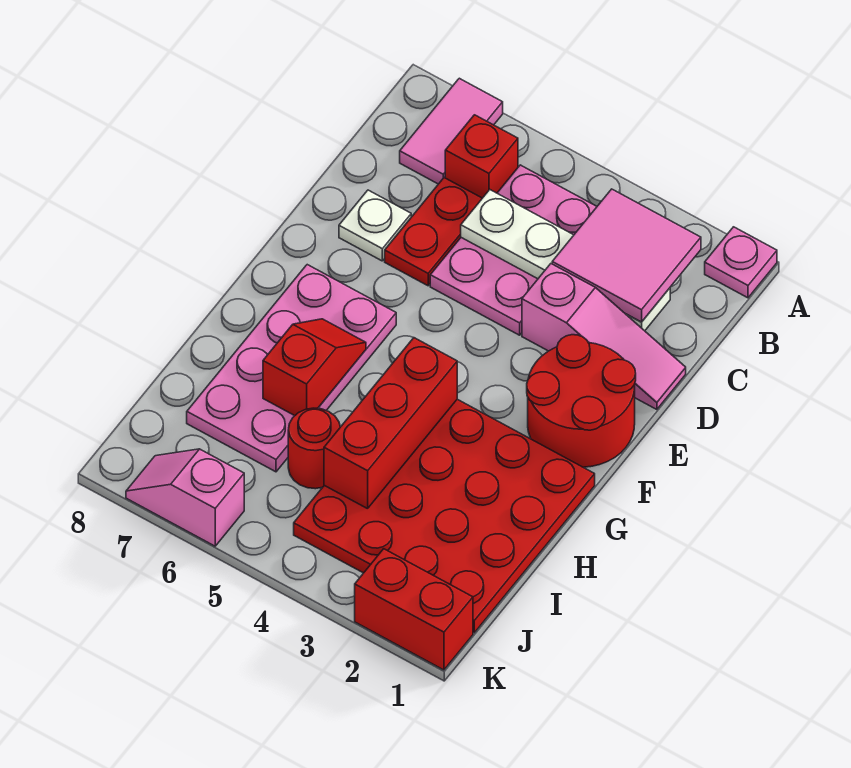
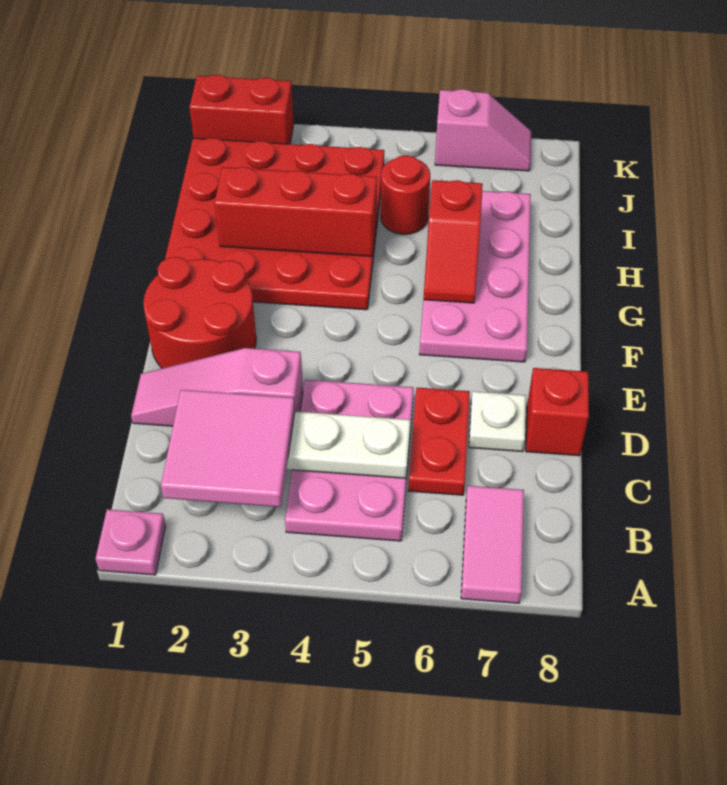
red 1x1 brick [445,115,518,198] -> red 1x1 brick moved to [526,368,589,456]
red 1x3 brick [324,338,457,509] -> red 1x3 brick turned to [214,167,377,256]

